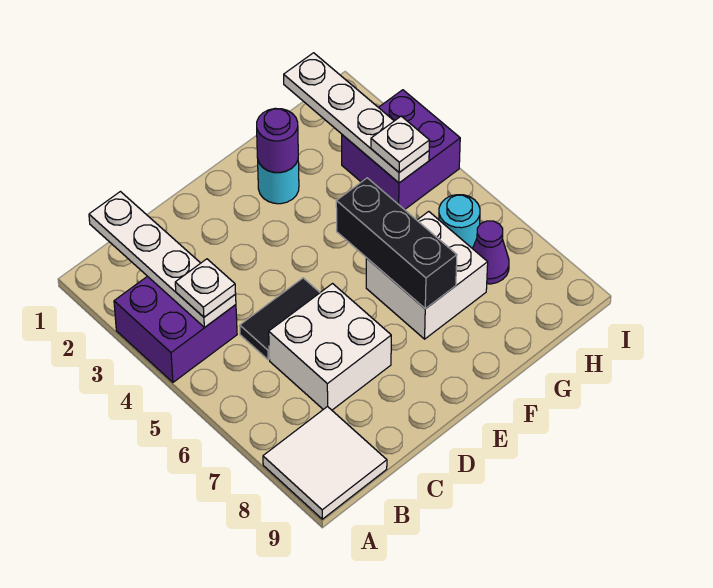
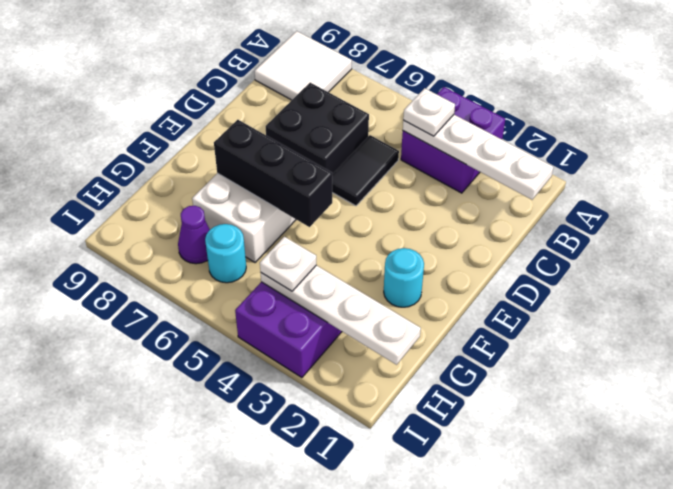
white 2x2 brick [269,284,391,410] -> black 2x2 brick [266,83,369,174]
purple 1x1 round brick [257,108,298,172] -> none

